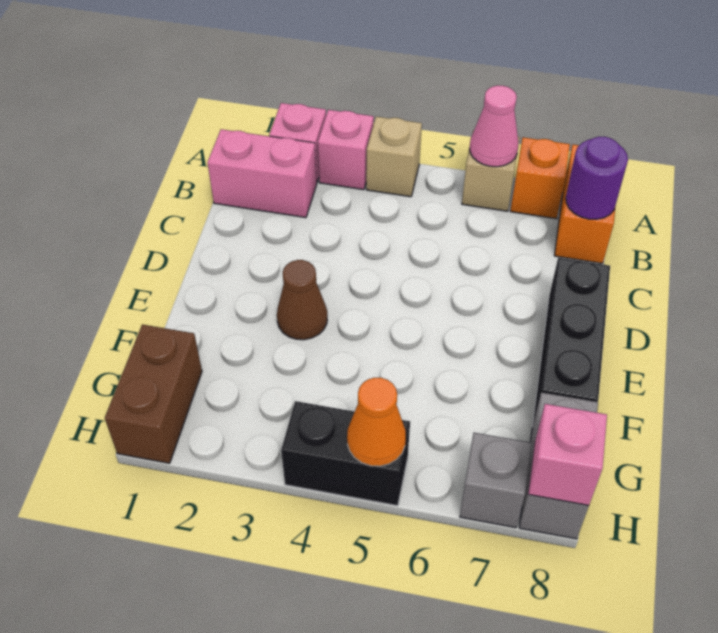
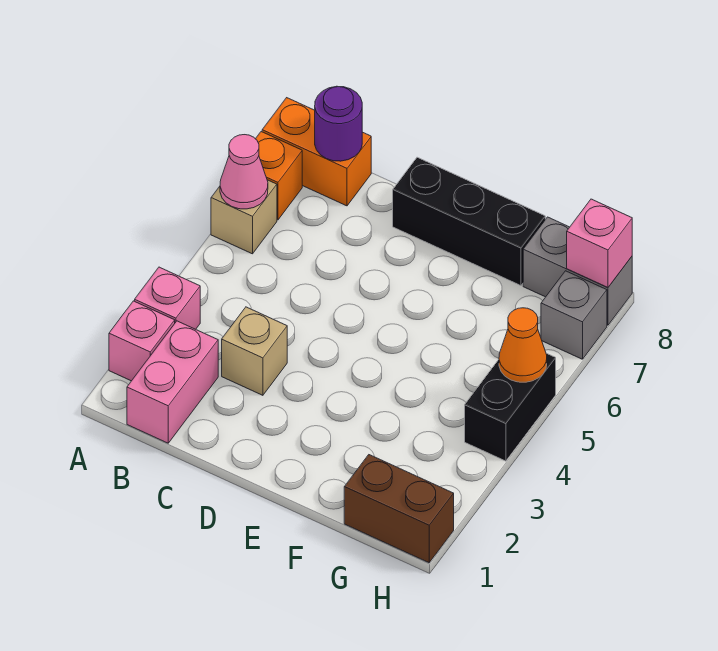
tan 1x1 brick [366,117,422,197] -> tan 1x1 brick moved to [222,307,287,395]
brown 1x1 cone [277,260,327,340] -> none

